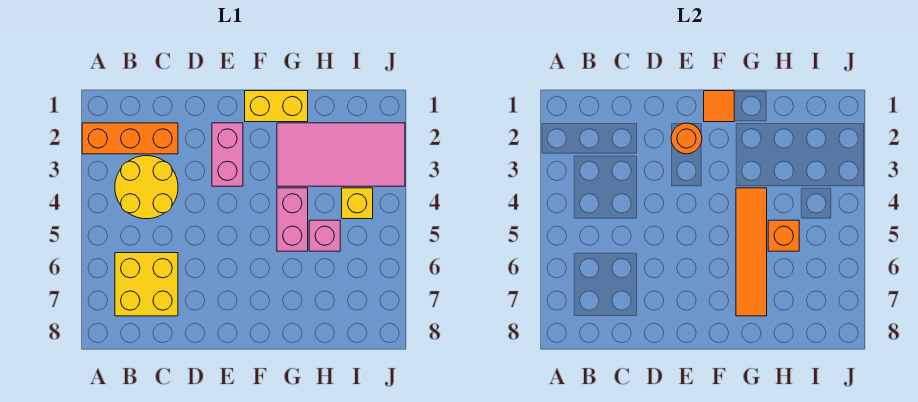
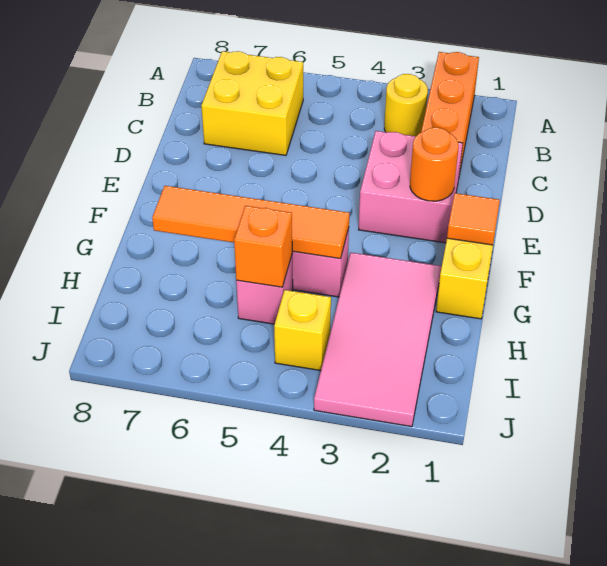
yellow 2x2 round brick [115,156,178,219] -> yellow 1x1 round brick [384,74,428,136]
pink 1x2 brick [212,123,243,186] -> pink 2x2 brick [359,131,463,243]

